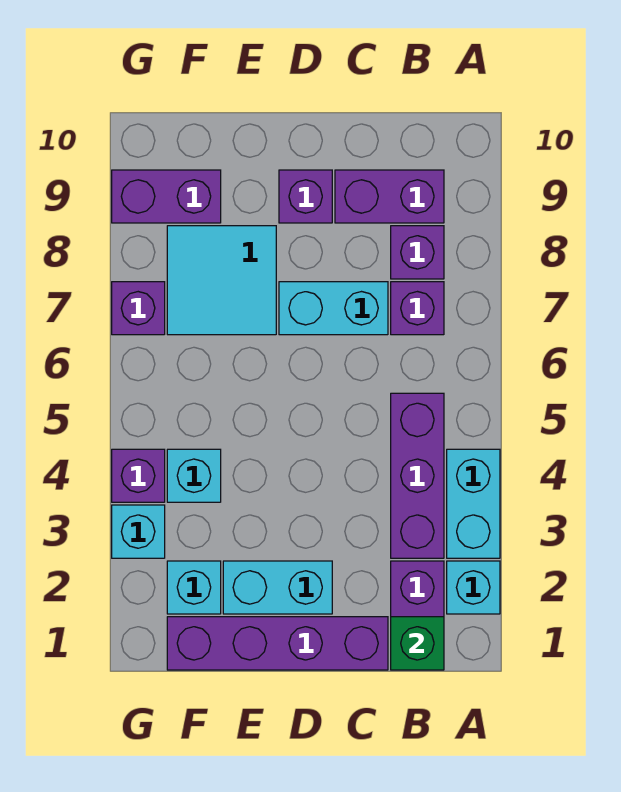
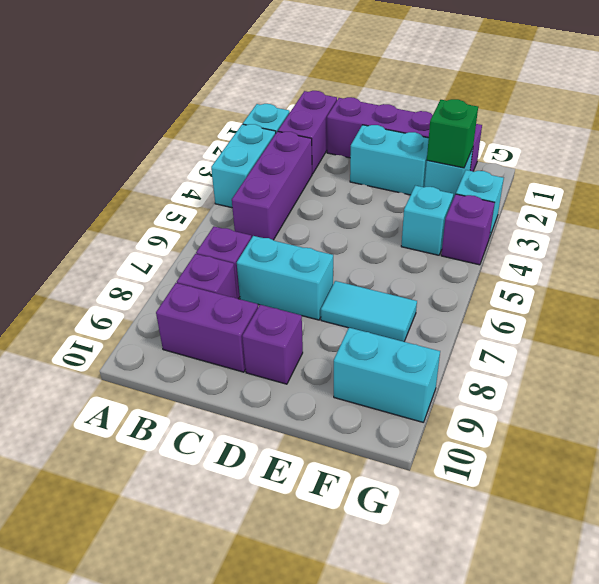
green 1x1 brick [391,617,444,670] -> green 1x1 brick moved to [427,99,478,168]
cyan 2x2 tile [167,226,276,335] -> cyan 1x2 tile [321,281,417,342]
purple 1x2 brick [112,170,221,223] -> cyan 1x2 brick [334,328,440,422]
purple 1x1 brick [112,282,165,335] -> none

